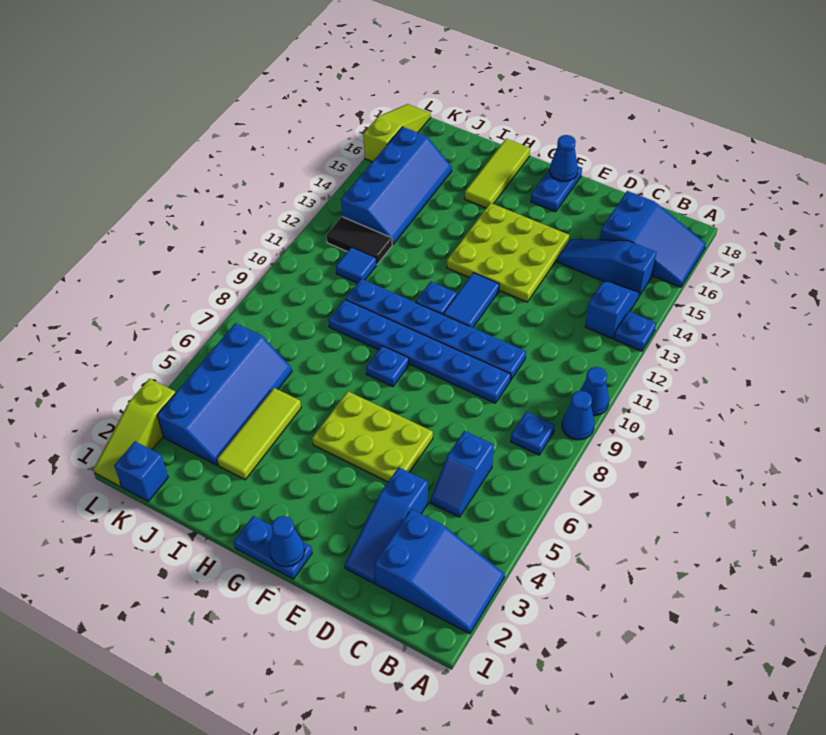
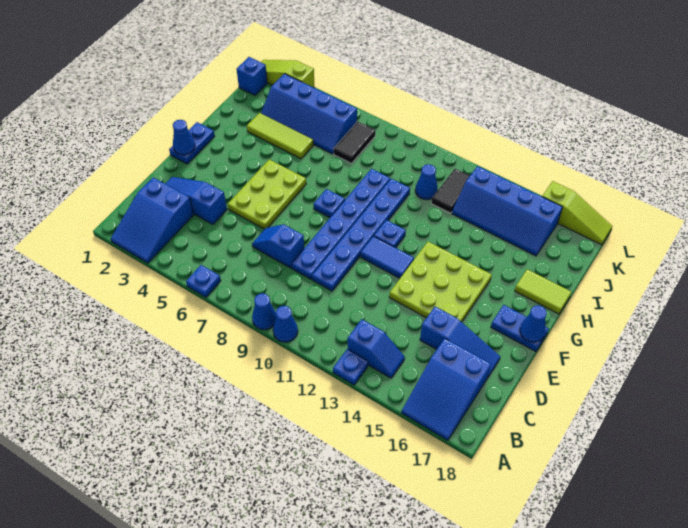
blue 1x1 plate [511,412,555,455] -> blue 1x1 plate moved to [186,265,221,297]
blue 1x3 slope [557,239,657,296] -> blue 1x3 slope turned to [420,307,500,377]
blue 1x2 slope [430,431,494,517] -> blue 1x2 slope moved to [252,224,304,268]
lime 1x3 tile [465,139,530,208] -> lime 1x2 tile [515,269,571,314]
none -> black 1x2 tile [334,122,376,163]
blue 1x1 tile [336,247,377,283] -> blue 1x1 cone [415,164,438,200]

